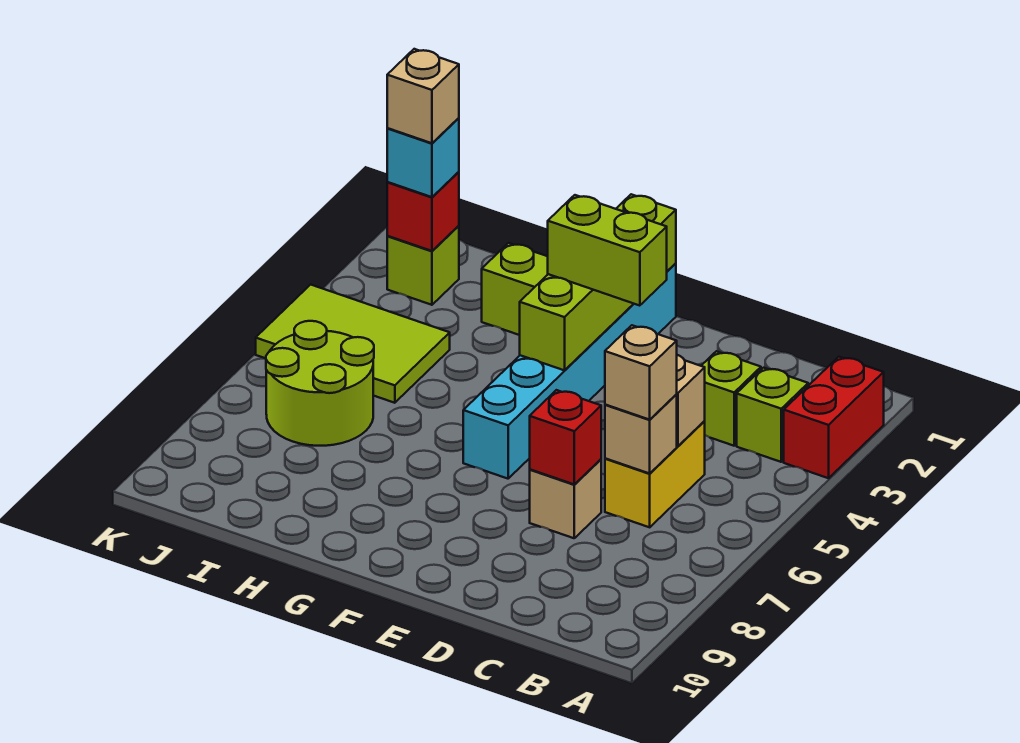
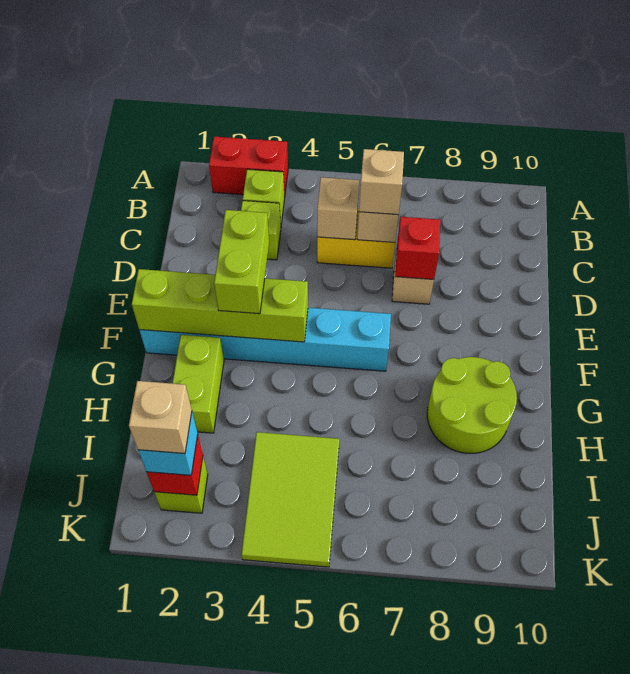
lime 2x2 round brick [266,321,374,446] -> lime 2x2 round brick moved to [427,357,517,453]

